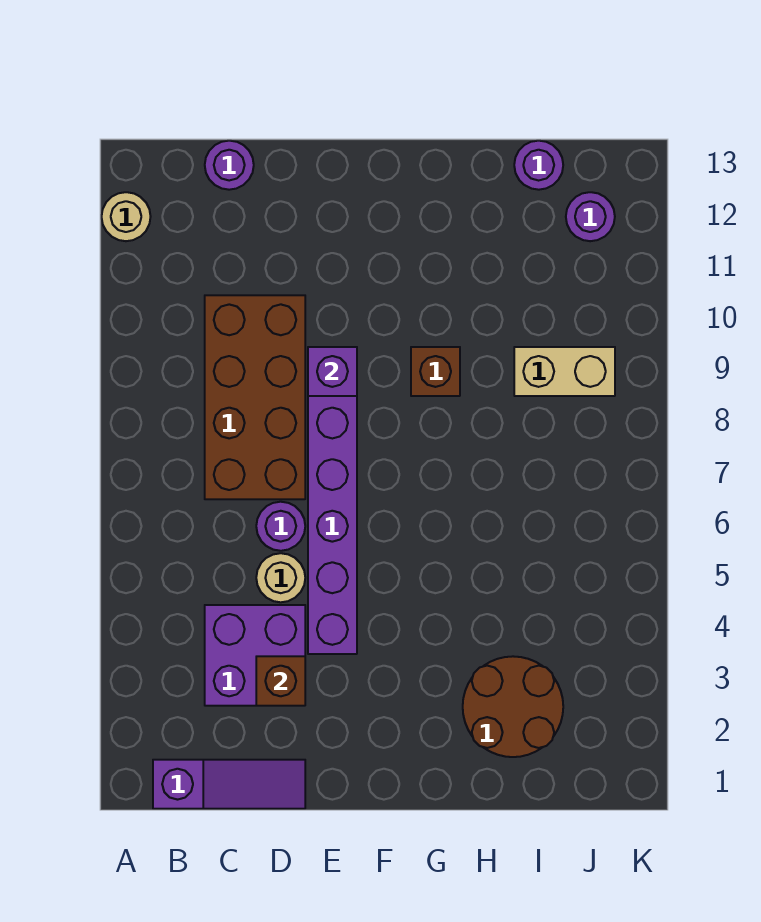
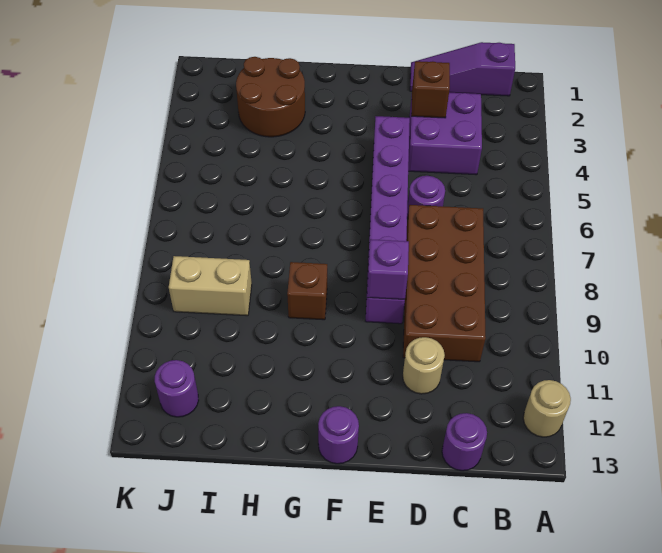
tan 1x1 round brick [256,553,305,602] -> tan 1x1 round brick moved to [403,337,445,394]
purple 1x1 round brick [514,141,563,190] -> purple 1x1 round brick moved to [318,406,359,464]

